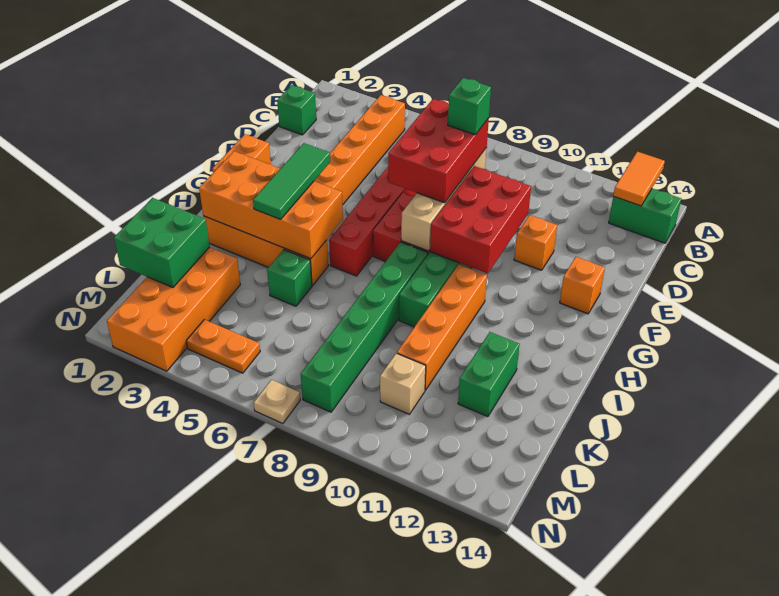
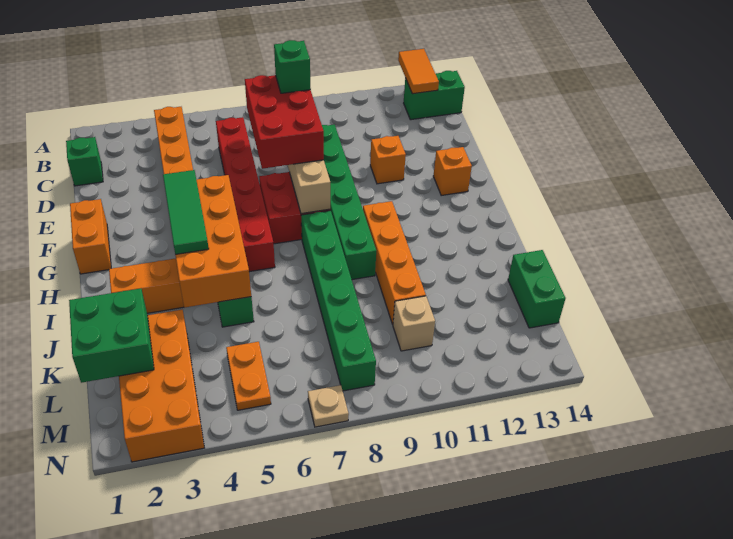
red 2x3 brick [430,166,531,274] -> none
orange 2x4 brick [199,151,343,259] -> orange 2x4 brick turned to [175,175,251,308]
green 1x2 brick [458,332,520,417] -> green 1x2 brick moved to [508,250,566,328]
orange 1x2 plate [186,320,260,373] -> orange 1x2 plate turned to [226,342,271,410]

